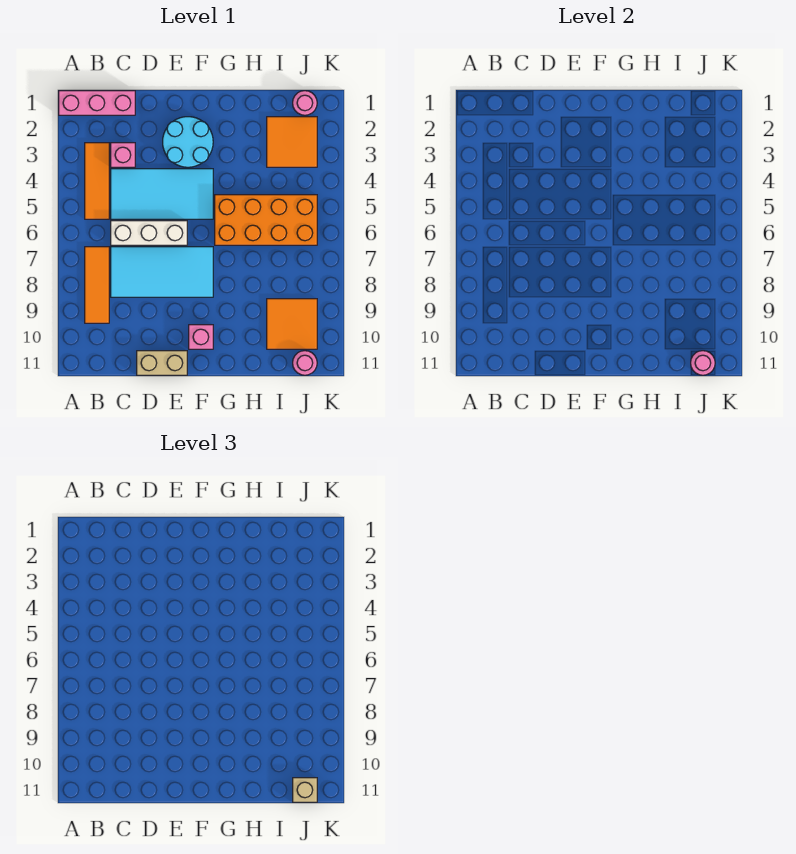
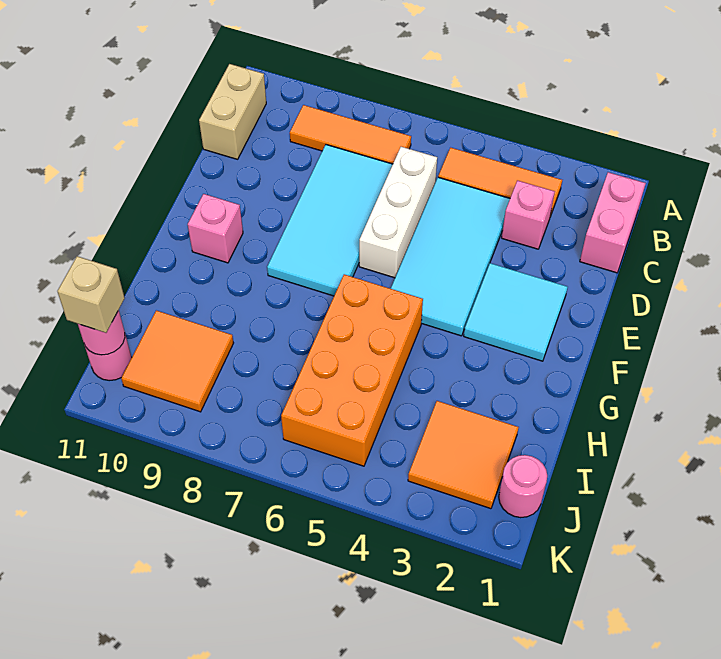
pink 1x3 brick [59,91,135,115] -> pink 1x2 brick [580,172,646,273]
tan 1x2 brick [137,351,187,375] -> tan 1x2 brick moved to [199,64,266,159]
cyan 2x2 round brick [163,117,213,167] -> cyan 2x2 tile [464,263,568,361]

